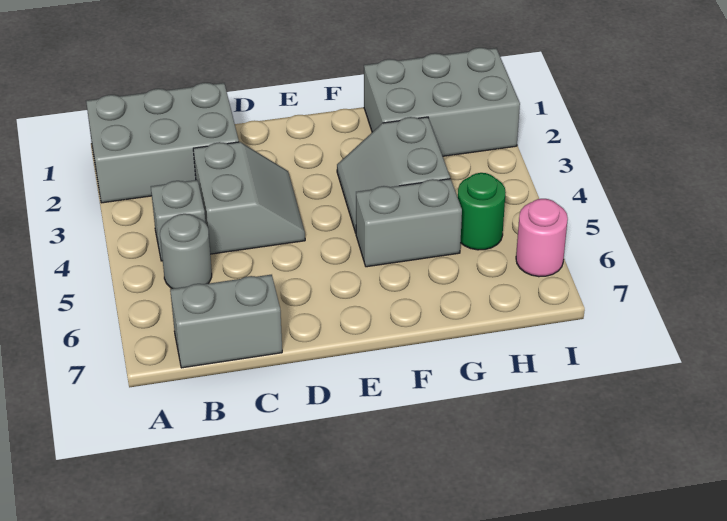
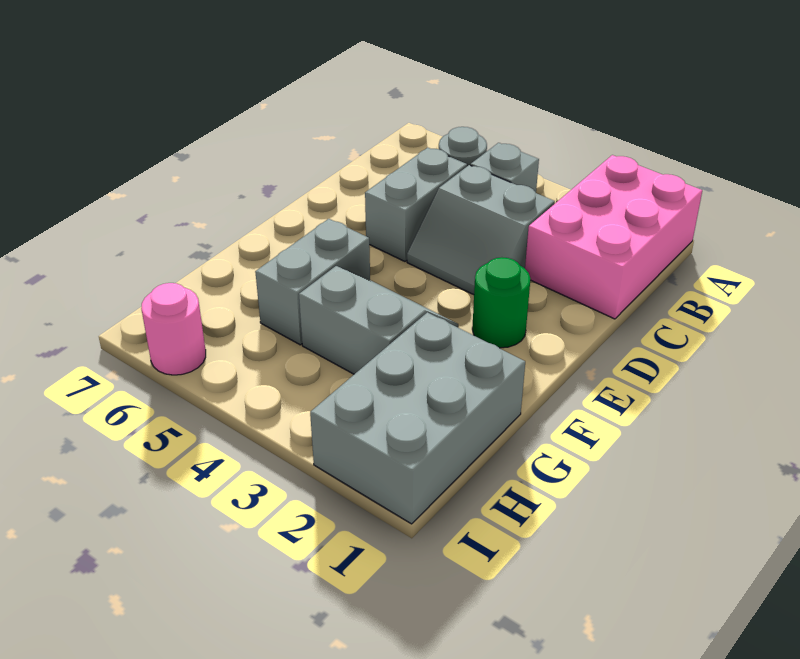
grey 2x3 brick [86,83,239,203] -> pink 2x3 brick [525,155,702,319]
grey 1x2 brick [170,275,282,368] -> grey 1x2 brick moved to [365,148,467,261]
green 1x1 round brick [458,173,506,250] -> green 1x1 round brick moved to [472,257,531,348]

